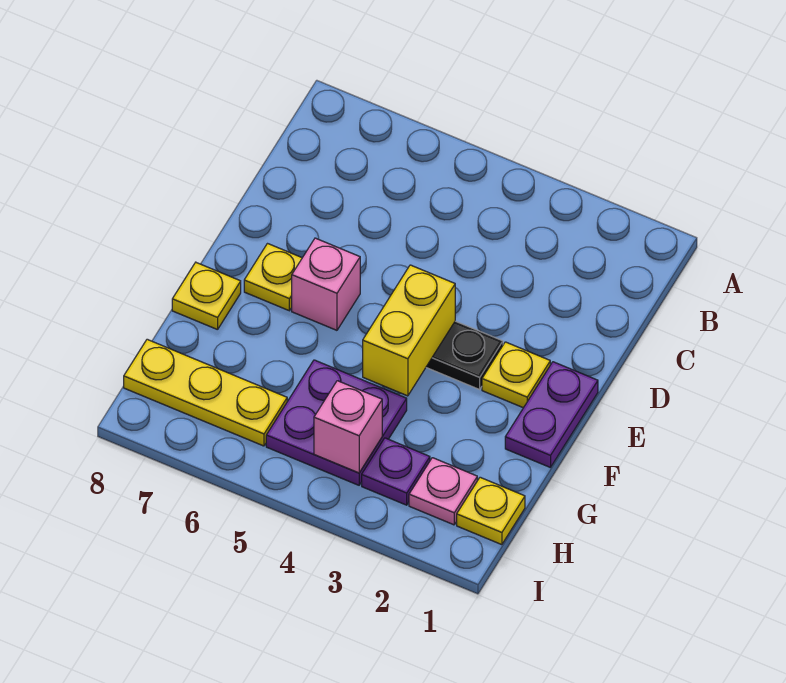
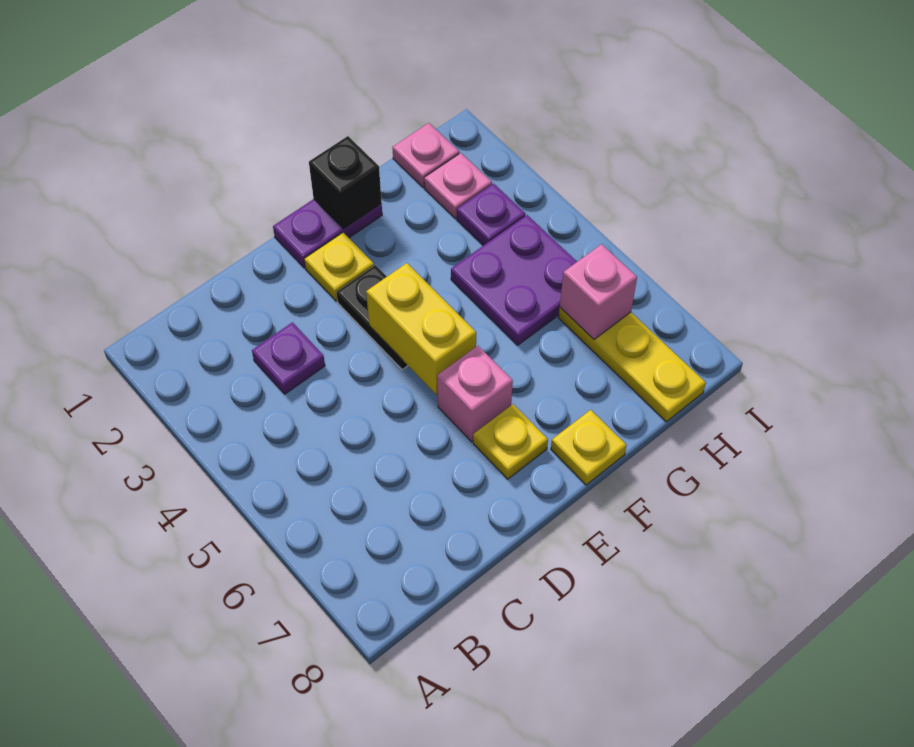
none -> purple 1x1 plate [252,322,325,394]
yellow 1x2 brick [363,265,455,396] -> yellow 1x2 brick turned to [366,263,476,394]
none -> black 1x1 brick [309,136,382,229]
yellow 1x1 plate [457,477,525,545] -> pink 1x1 plate [392,123,459,187]
pink 1x1 brick [314,381,382,473] -> pink 1x1 brick moved to [560,244,637,339]

